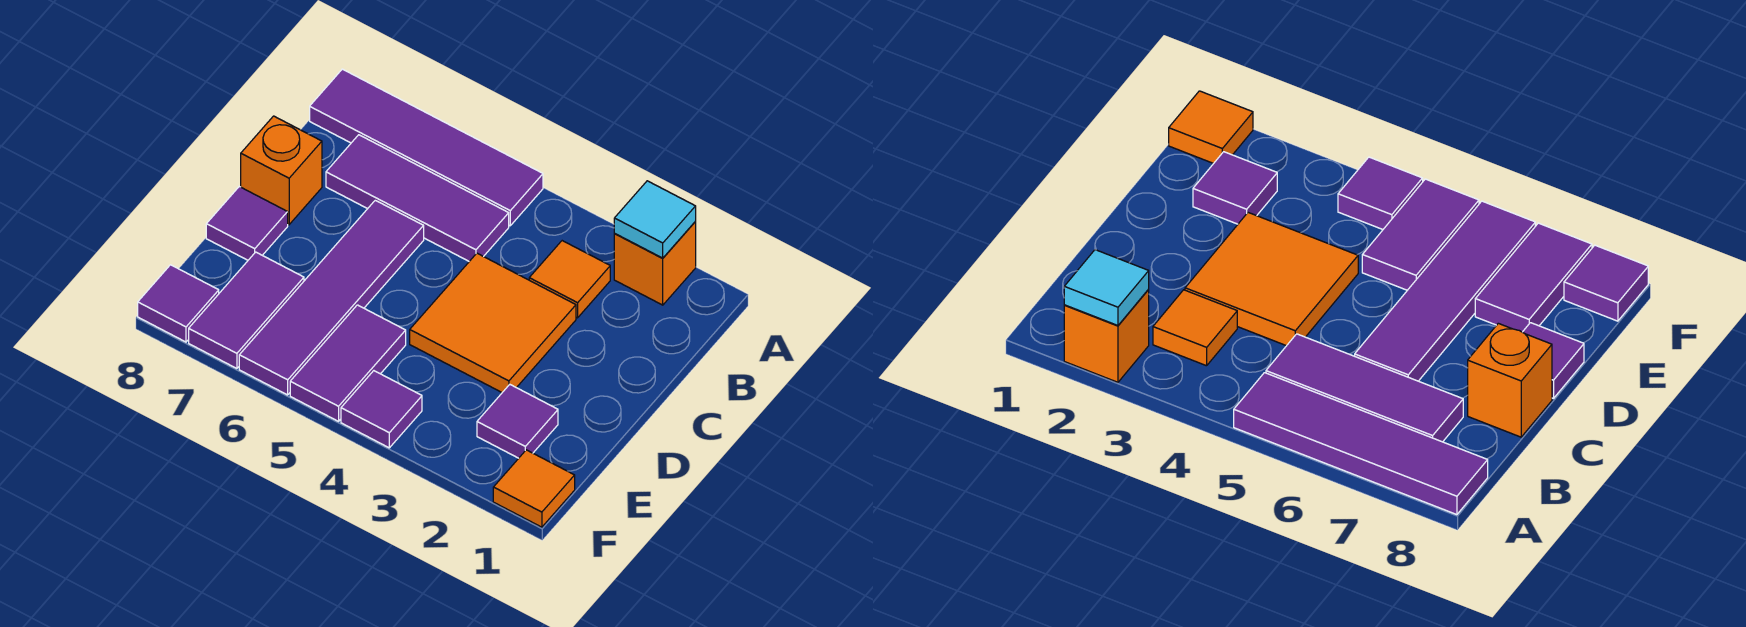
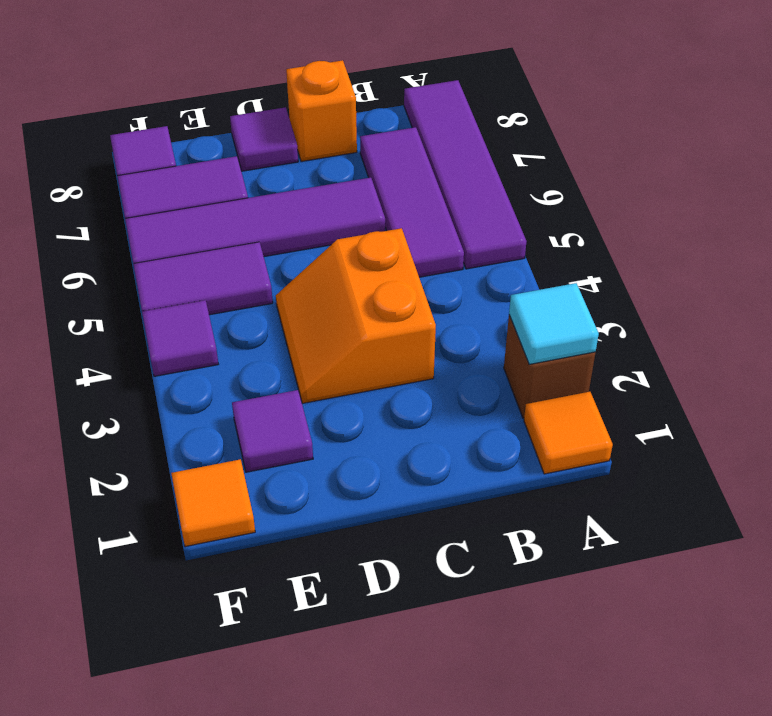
orange 1x1 brick [614,222,696,305] -> brown 1x1 brick [504,315,595,418]
orange 1x1 tile [529,241,610,318] -> orange 1x1 tile moved to [524,392,613,474]
orange 2x2 tile [410,253,576,392] -> orange 2x2 slope [276,228,436,403]

